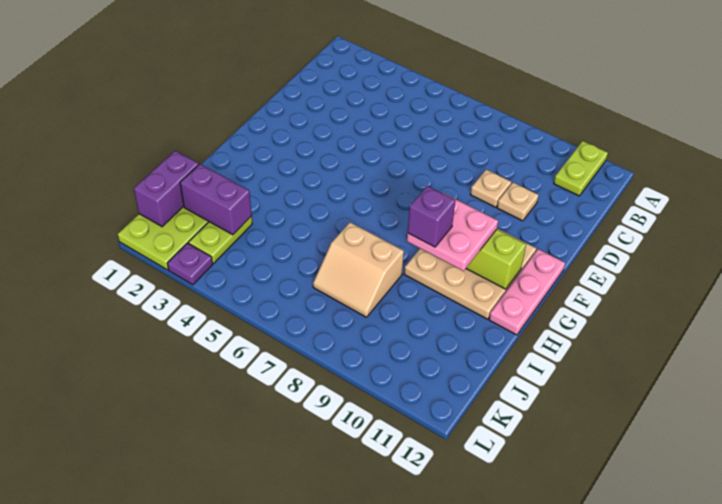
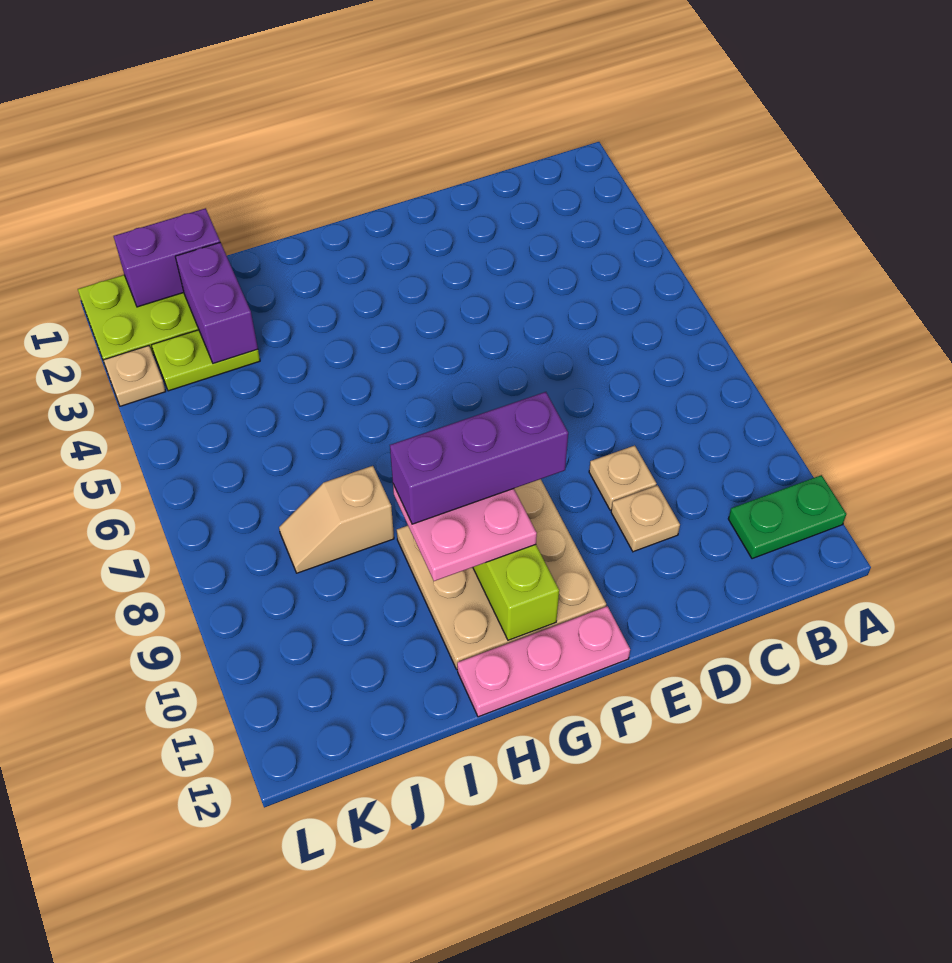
lime 1x2 plate [554,141,608,196] -> green 1x2 plate [728,475,846,559]
purple 1x1 brick [408,186,455,247] -> purple 1x3 brick [390,392,568,524]
tan 2x2 slope [313,222,404,317] -> tan 1x2 slope [279,466,394,573]
purple 1x1 plate [167,243,213,285] -> tan 1x1 plate [104,346,166,406]

